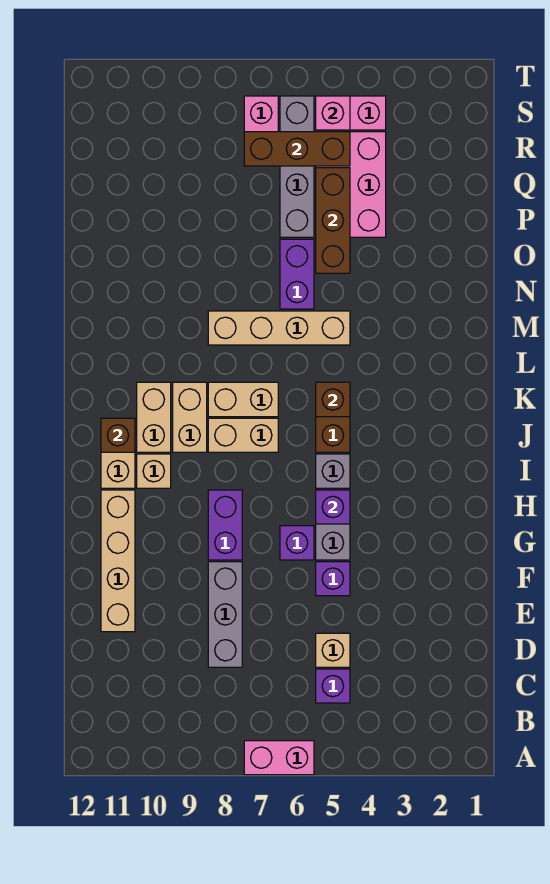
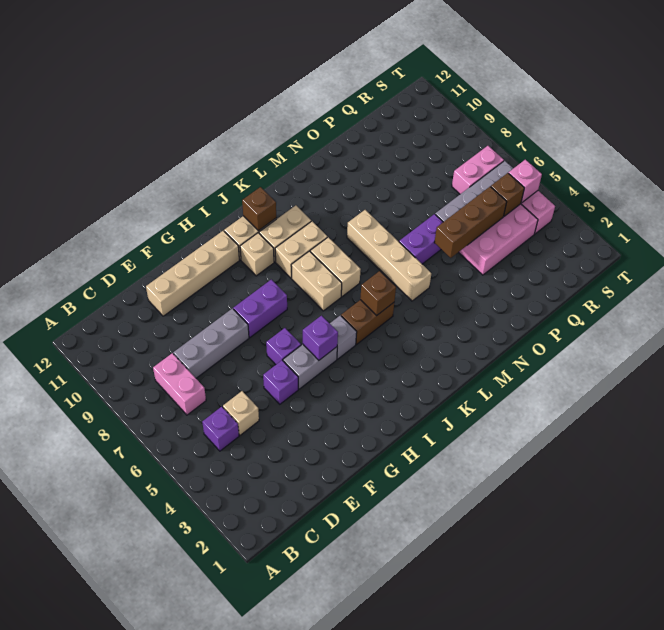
pink 1x2 brick [244,741,314,775] -> pink 1x2 brick moved to [153,353,206,415]
brown 1x3 brick [244,132,350,166] -> brown 1x1 brick [491,173,524,216]

